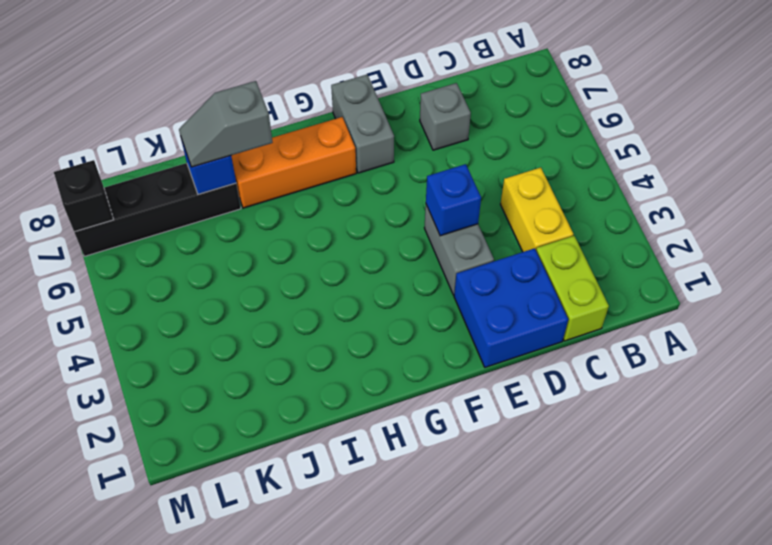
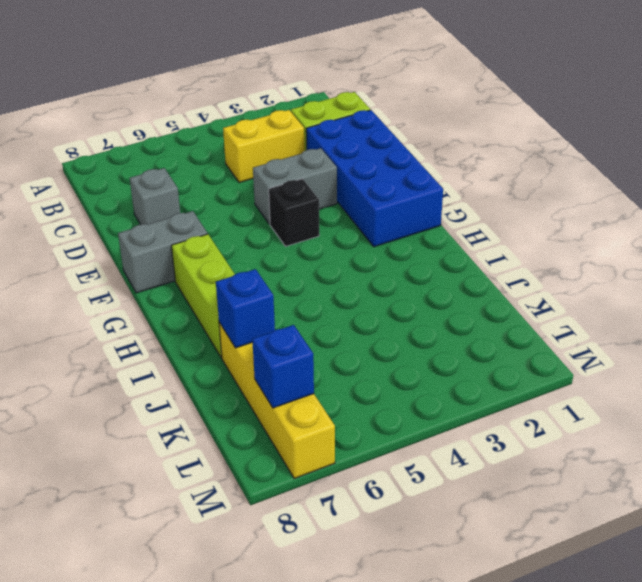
blue 2x2 brick [454,248,568,367] -> blue 2x4 brick [306,110,443,247]
blue 1x1 brick [426,164,481,236] -> blue 1x1 brick moved to [252,325,314,408]
orange 1x3 brick [231,117,356,208] -> lime 1x3 brick [171,234,235,358]
grey 1x2 slope [179,81,273,167] -> none
black 1x4 brick [74,163,241,256] -> yellow 1x4 brick [219,322,335,478]
black 1x1 brick [54,160,114,232] -> black 1x1 brick moved to [269,179,319,246]

